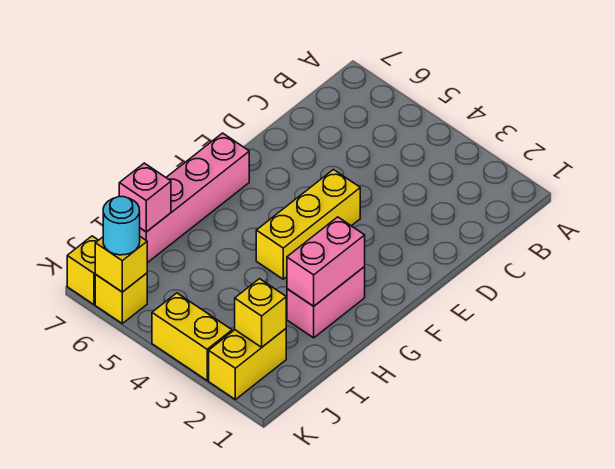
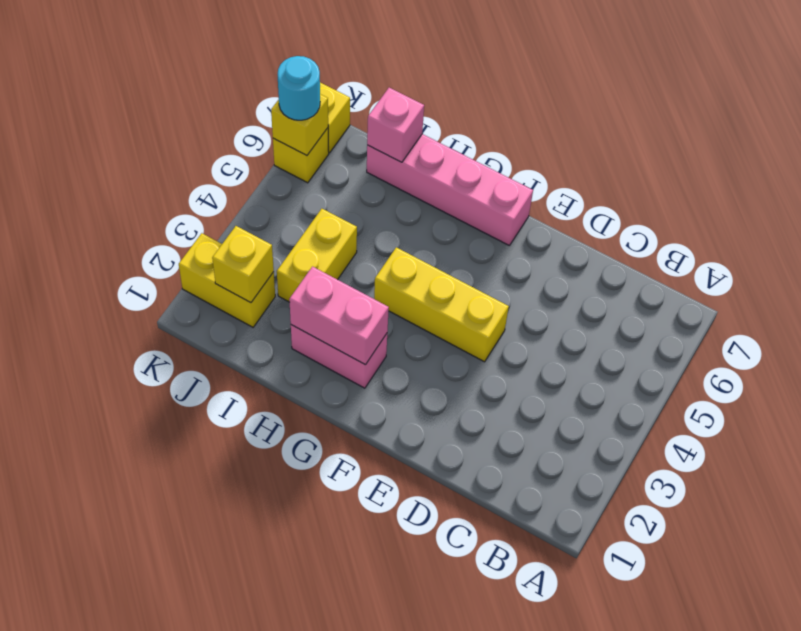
yellow 1x2 brick [152,293,232,380] -> yellow 1x2 brick moved to [277,209,357,302]

